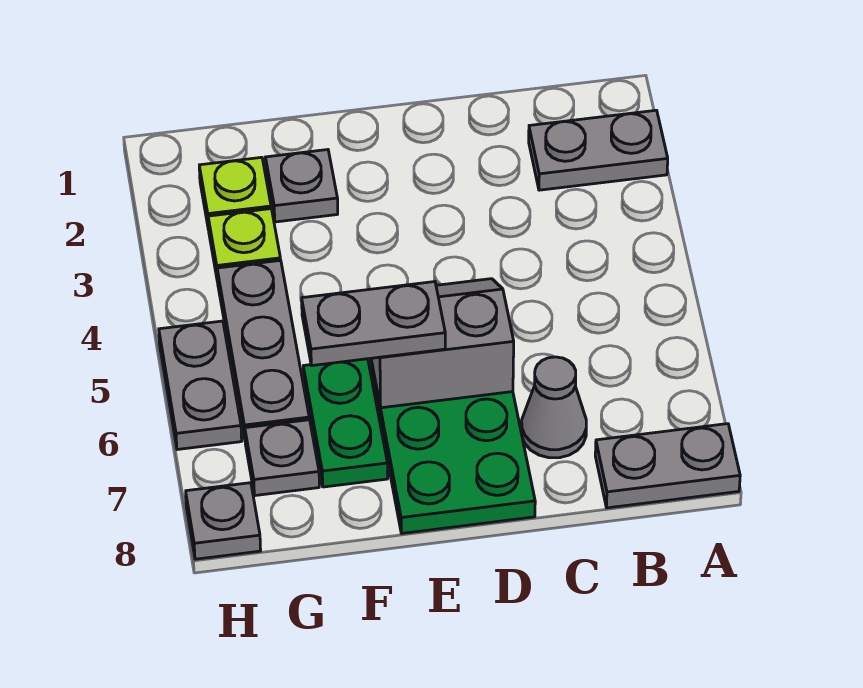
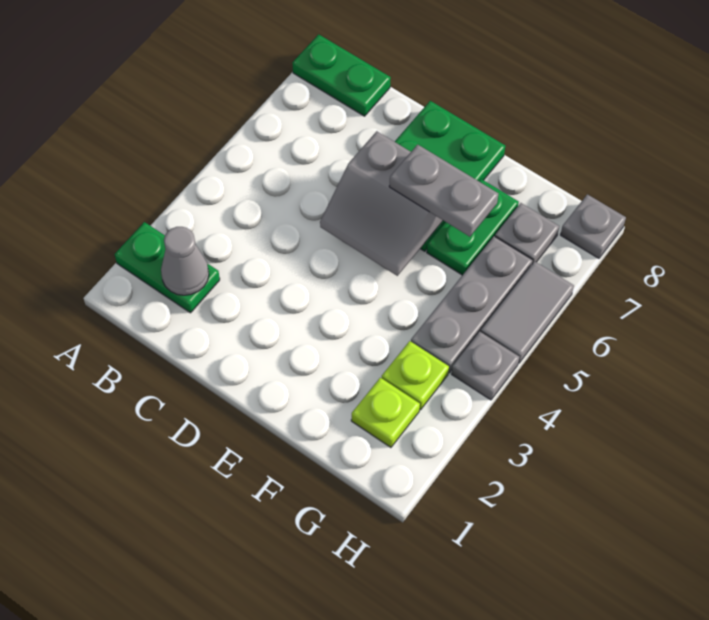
grey 1x2 plate [529,110,668,190] -> green 1x2 plate [115,222,220,313]
grey 1x2 plate [595,424,740,508] -> green 1x2 plate [293,34,391,116]
grey 1x1 cone [522,357,586,458] -> grey 1x1 cone moved to [161,227,209,295]
grey 1x1 plate [265,150,338,222] -> grey 1x1 plate moved to [452,332,519,400]
grey 1x2 plate [159,321,242,450] -> grey 1x2 tile [481,262,574,363]

